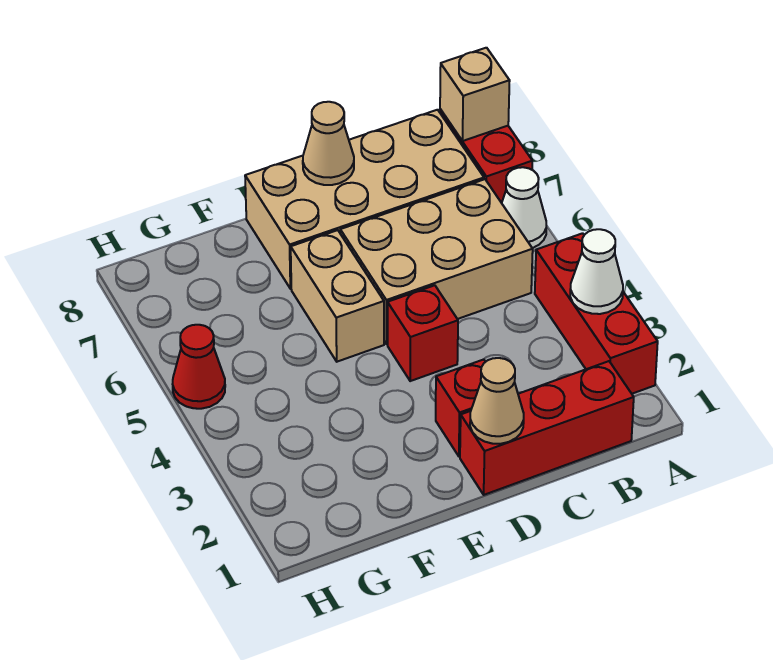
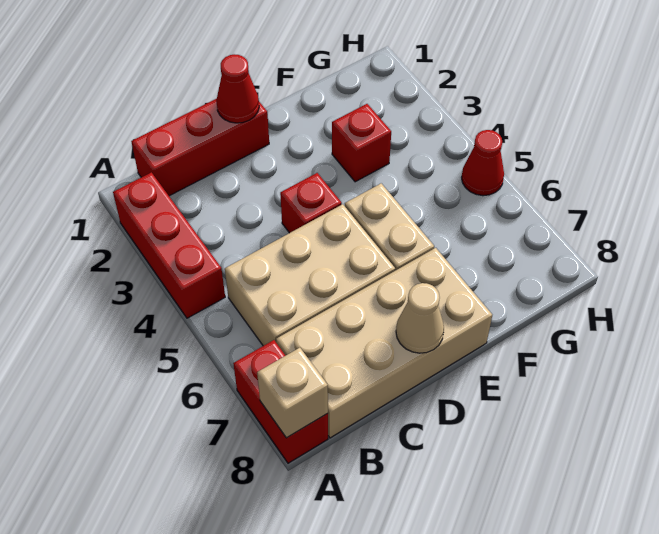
white 1x1 cone [570,229,623,314] -> none
white 1x1 cone [502,167,546,248] -> none
tan 1x1 cone [470,358,524,444] -> red 1x1 cone [216,54,259,123]
red 1x1 brick [436,359,485,456] -> red 1x1 brick moved to [332,104,391,182]

